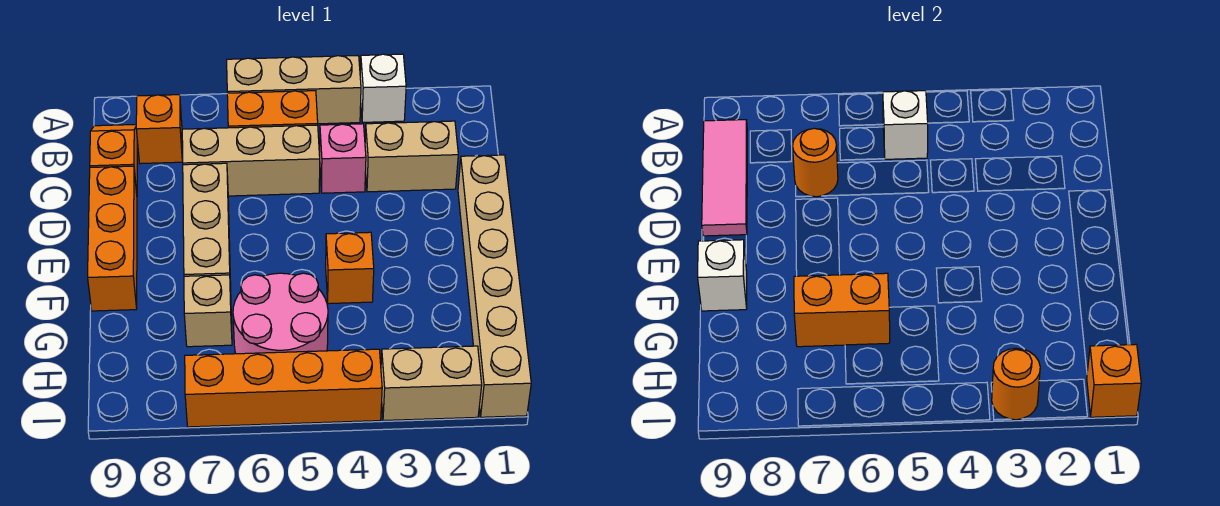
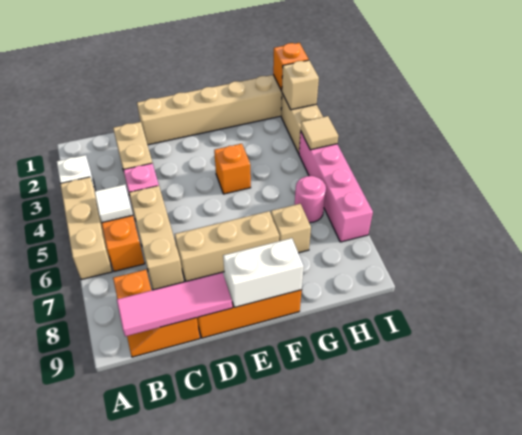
white 1x1 brick [883,91,928,159] -> white 1x1 tile [94,184,133,222]
orange 1x1 round brick [793,128,838,197] -> none
white 1x1 brick [698,240,747,311] -> white 1x2 brick [223,238,304,308]
pink 2x2 round brick [233,273,328,354] -> pink 1x1 round brick [295,176,326,223]
orange 1x2 brick [794,273,890,347] -> none
none -> tan 1x1 brick [282,60,319,110]
orange 1x1 round brick [992,348,1040,420] -> none
orange 1x4 brick [185,349,382,427] -> pink 1x4 brick [299,132,373,242]
none -> tan 1x1 tile [301,116,338,150]

